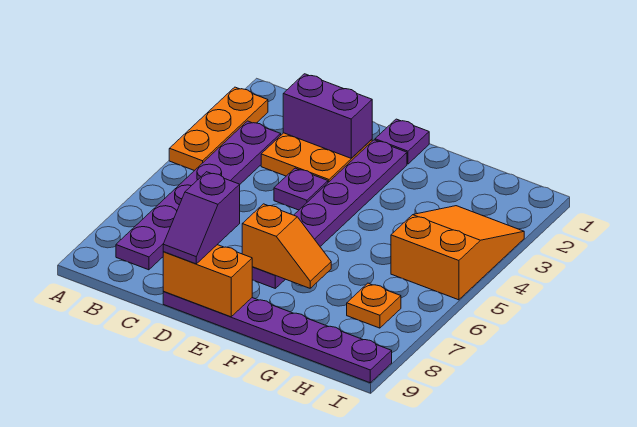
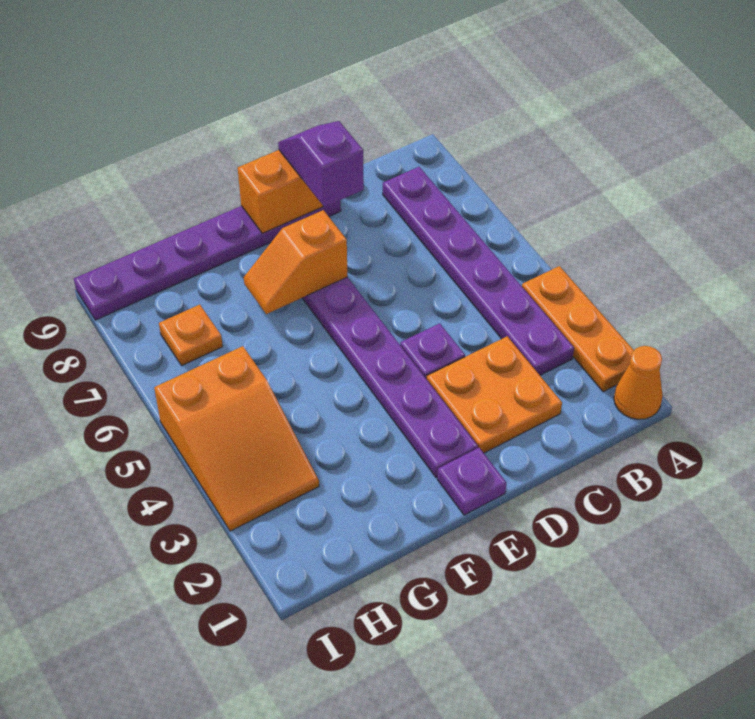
none -> orange 1x1 cone [614,346,663,419]
purple 1x2 brick [283,74,372,158] -> none

